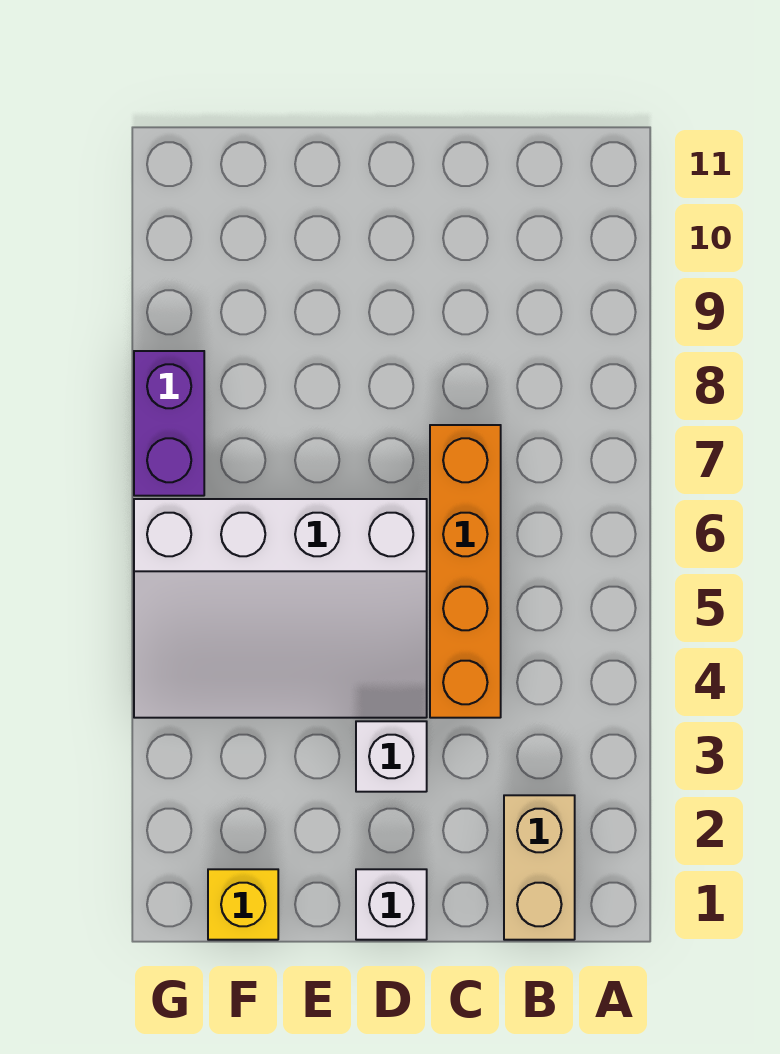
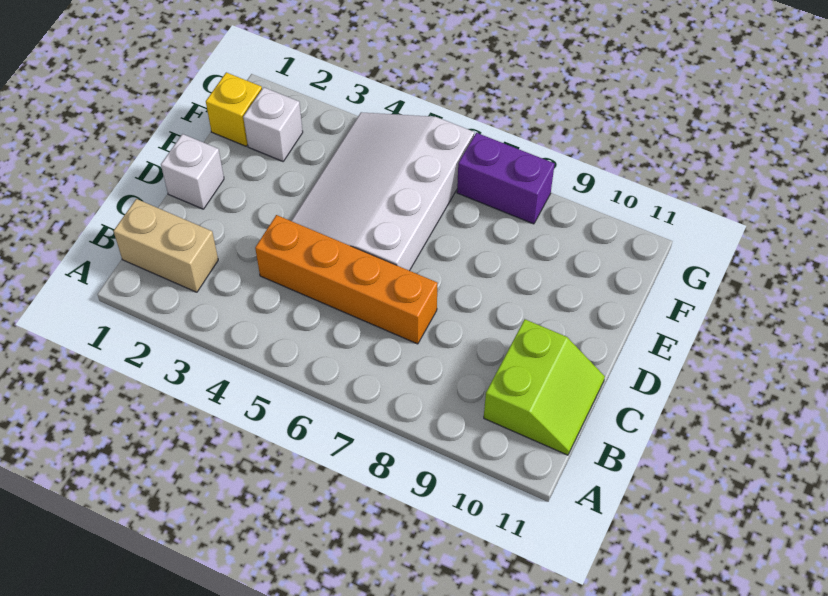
none -> lime 2x2 slope [484,319,605,455]
white 1x1 brick [356,721,427,792] -> white 1x1 brick moved to [243,87,303,161]

